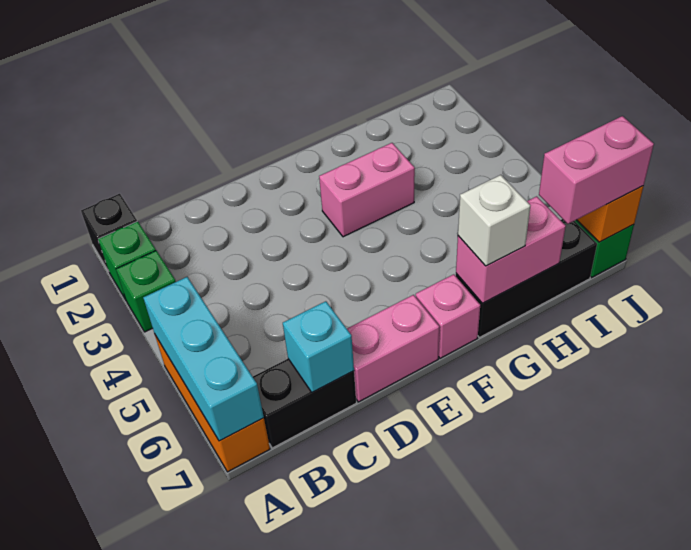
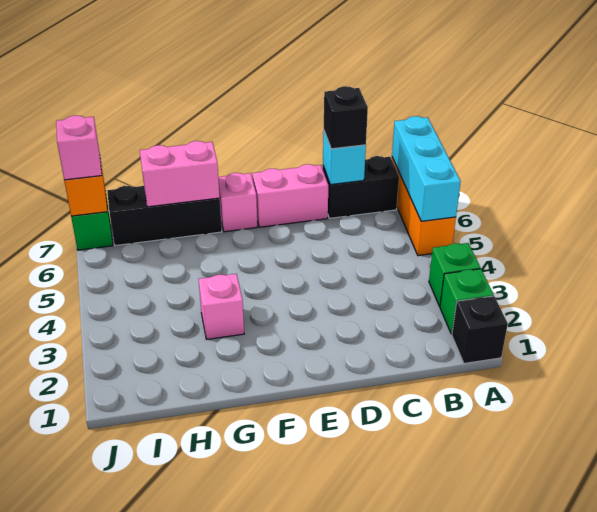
none -> black 1x1 brick [324,86,368,149]
pink 1x2 brick [319,143,415,237] -> pink 1x1 brick [199,274,244,339]
white 1x1 brick [458,175,530,266] -> none
pink 1x2 brick [539,116,654,224] -> pink 1x1 brick [56,115,102,180]

